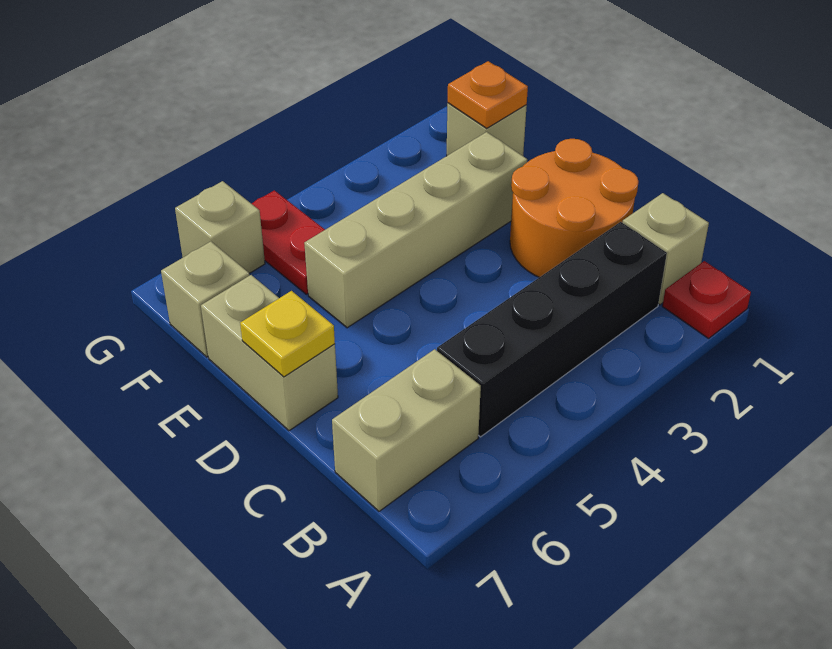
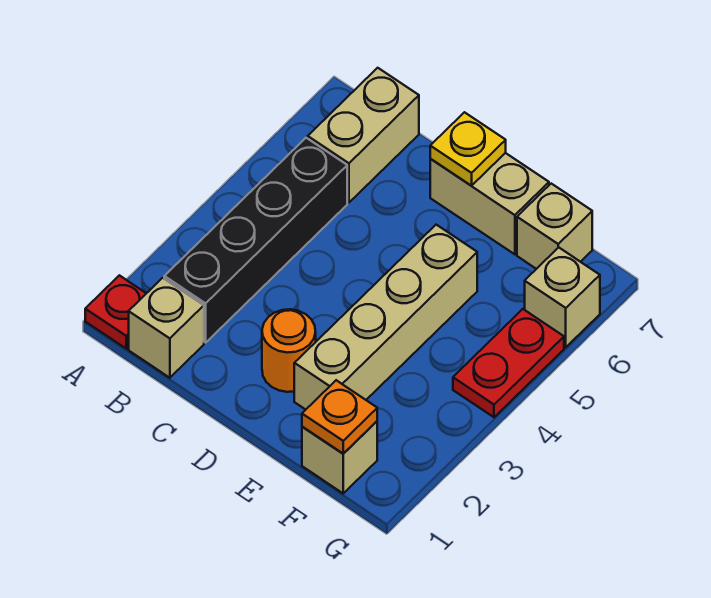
orange 2x2 round brick [510,139,639,277] -> orange 1x1 round brick [262,309,316,392]
red 1x2 plate [252,190,325,294] -> red 1x2 plate turned to [453,309,564,417]

